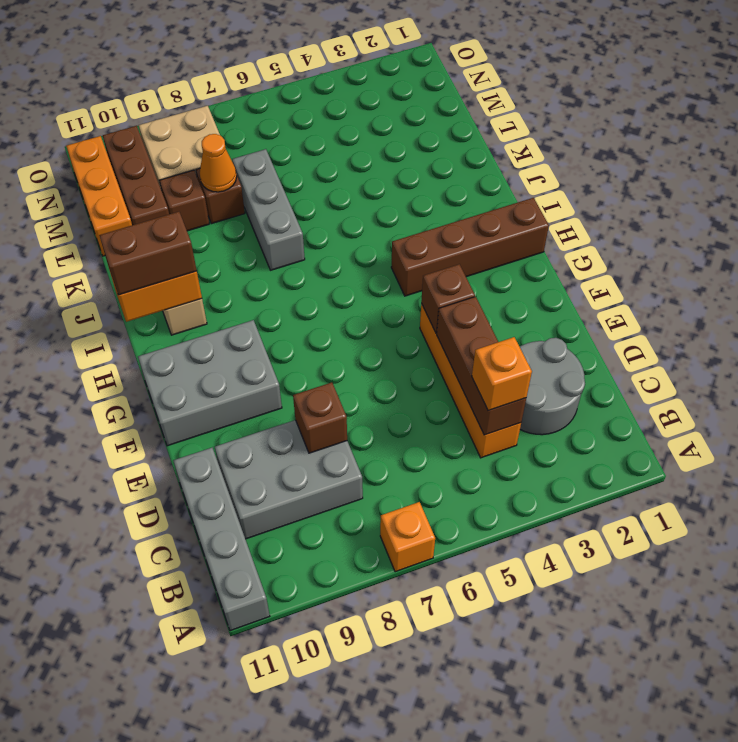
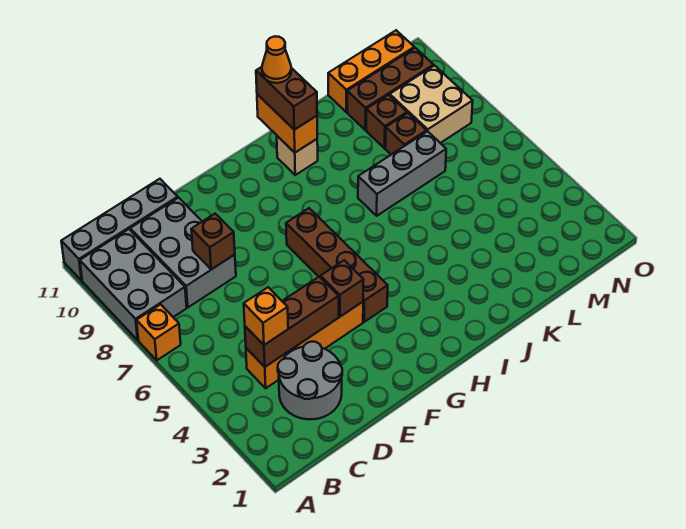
grey 2x3 brick [138,320,282,446] -> grey 2x3 brick moved to [80,229,187,340]
brown 1x4 brick [391,198,549,296] -> brown 1x4 brick moved to [286,208,388,322]
orange 1x1 cone [200,134,237,192] -> orange 1x1 cone moved to [262,36,291,83]

